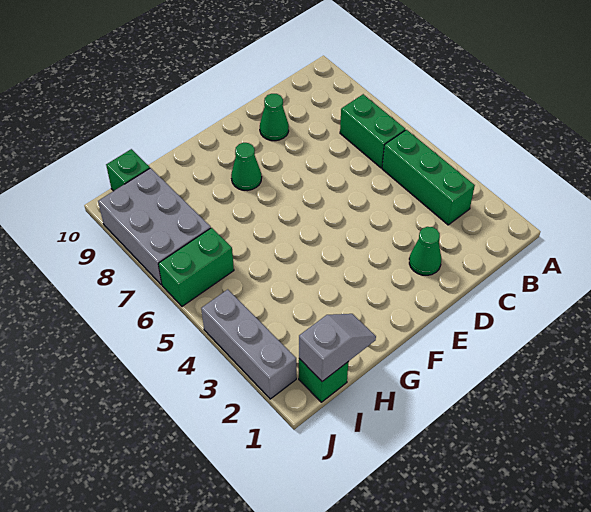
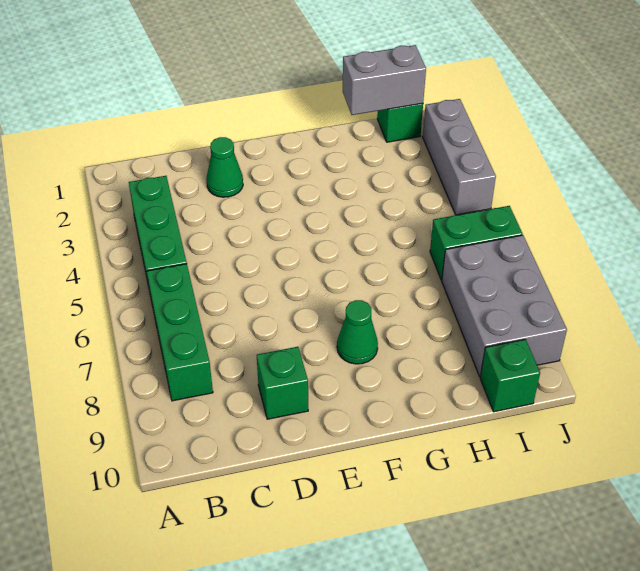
green 1x2 brick [340,94,405,168] -> green 1x3 brick [147,264,213,401]
green 1x1 cone [260,94,289,141] -> green 1x1 brick [257,347,308,419]
grey 1x2 slope [299,314,376,381] -> grey 1x2 brick [343,45,426,115]

